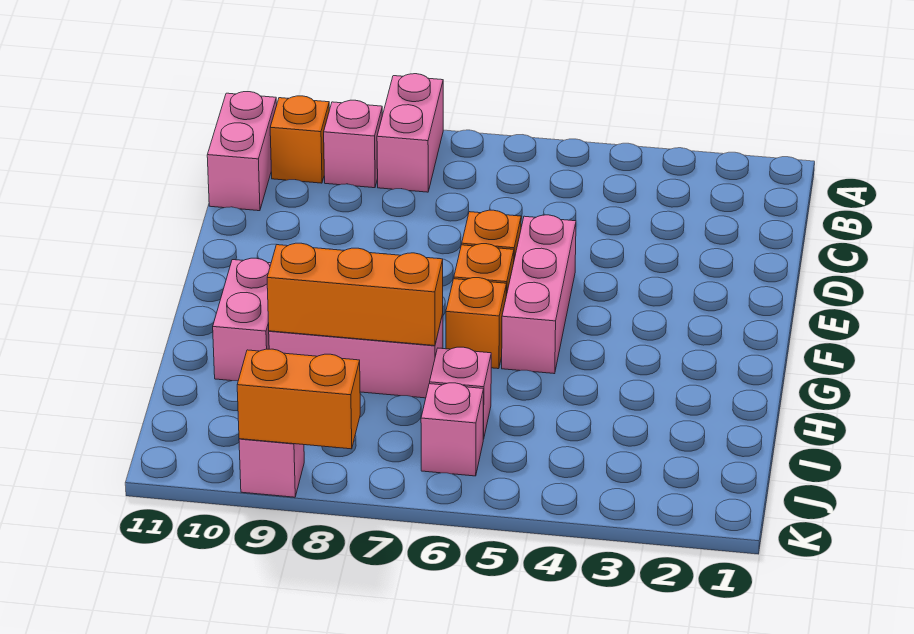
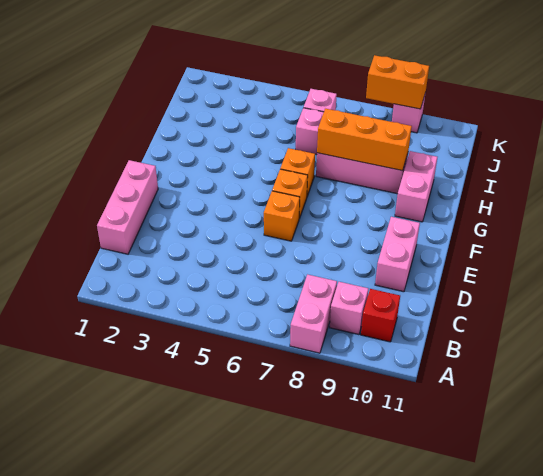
orange 1x1 brick [270,96,329,183] -> red 1x1 brick [361,289,400,342]
pink 1x2 brick [207,92,277,211] -> pink 1x2 brick moved to [375,217,420,292]
pink 1x3 brick [502,215,576,374] -> pink 1x3 brick moved to [97,160,158,254]

